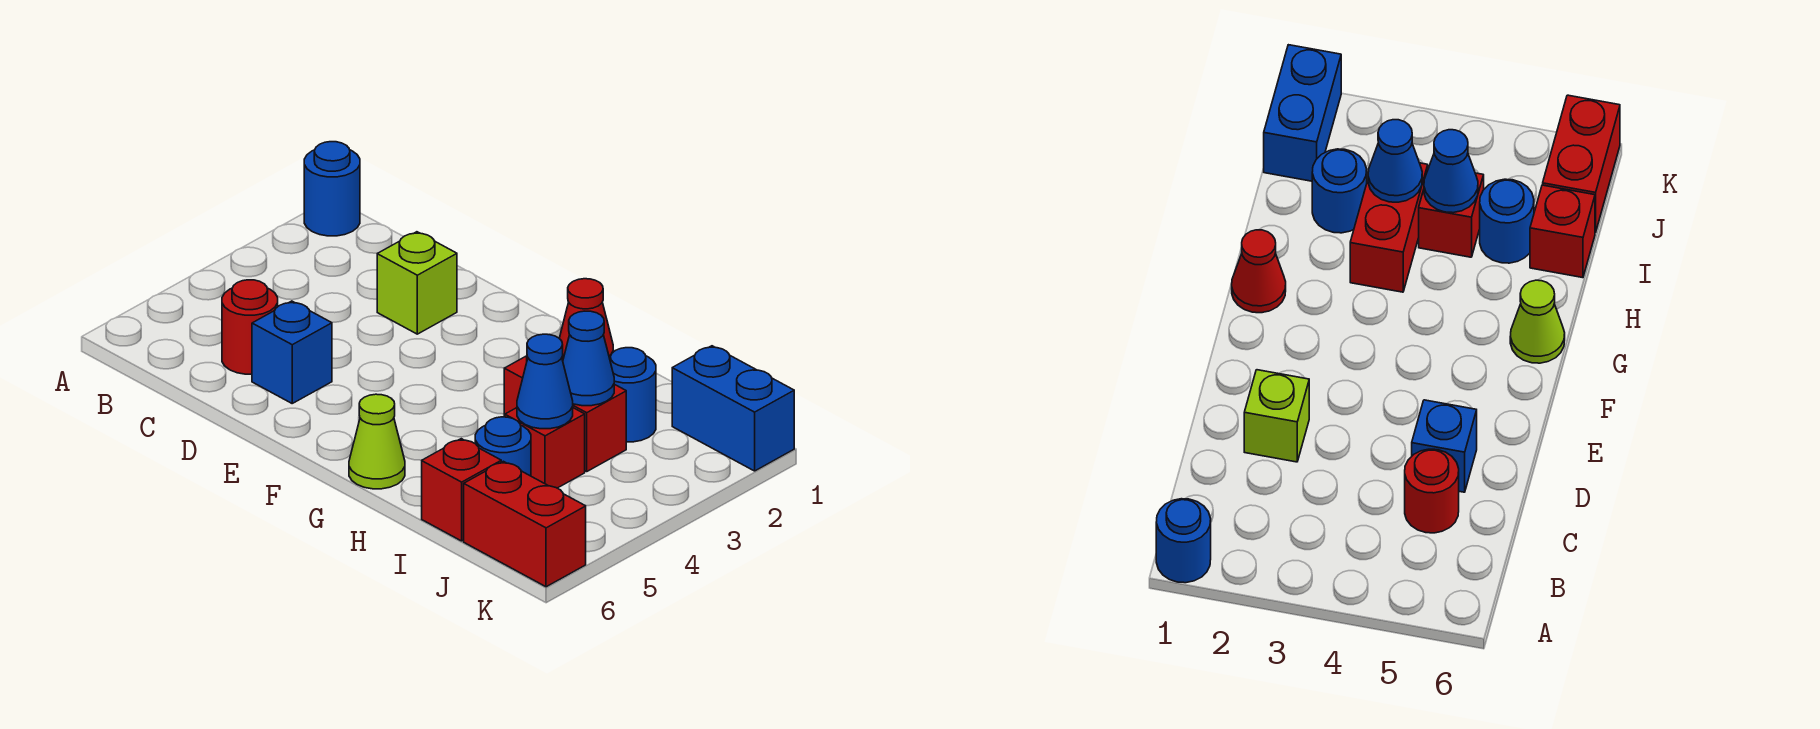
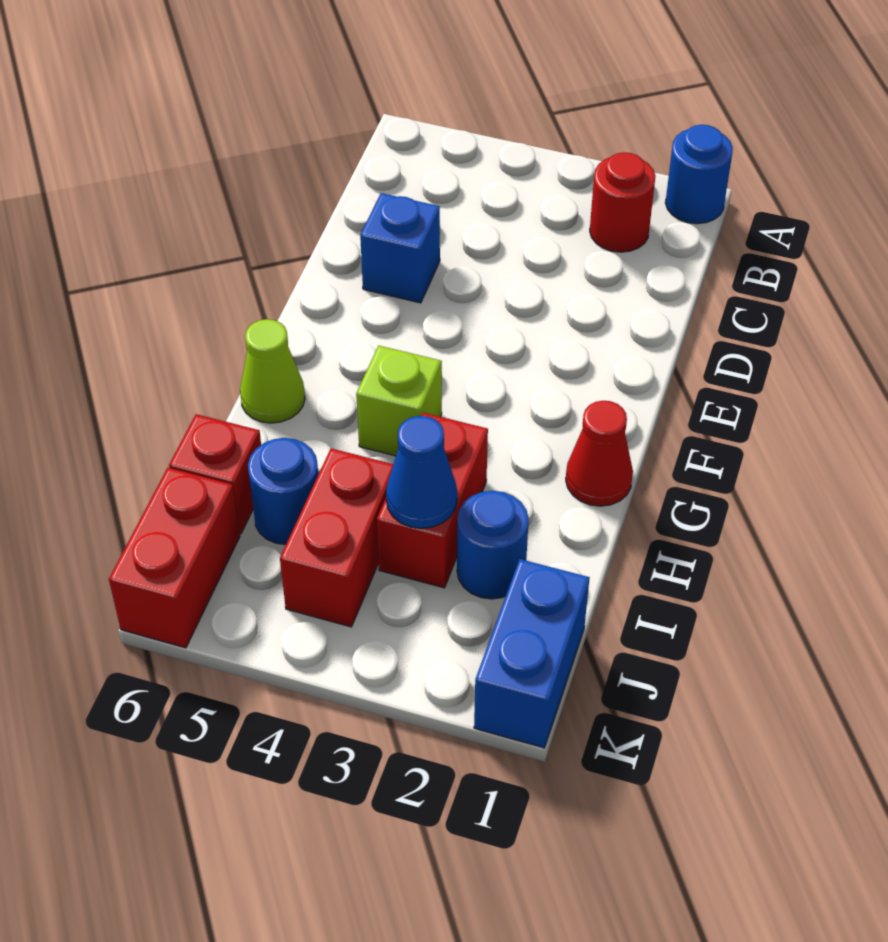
red 1x1 round brick [222,280,278,374] -> red 1x1 round brick moved to [590,153,655,252]
lime 1x1 brick [377,232,457,334] -> lime 1x1 brick moved to [356,346,442,456]
red 1x1 brick [505,408,585,488] -> red 1x2 brick [280,448,393,627]
blue 1x1 cone [517,334,573,429] -> none

